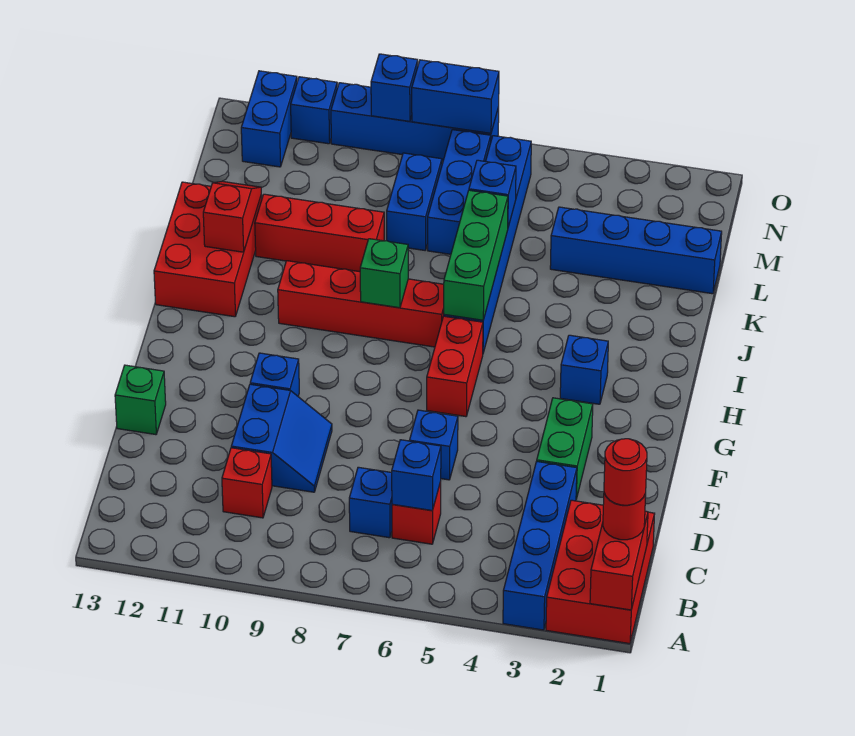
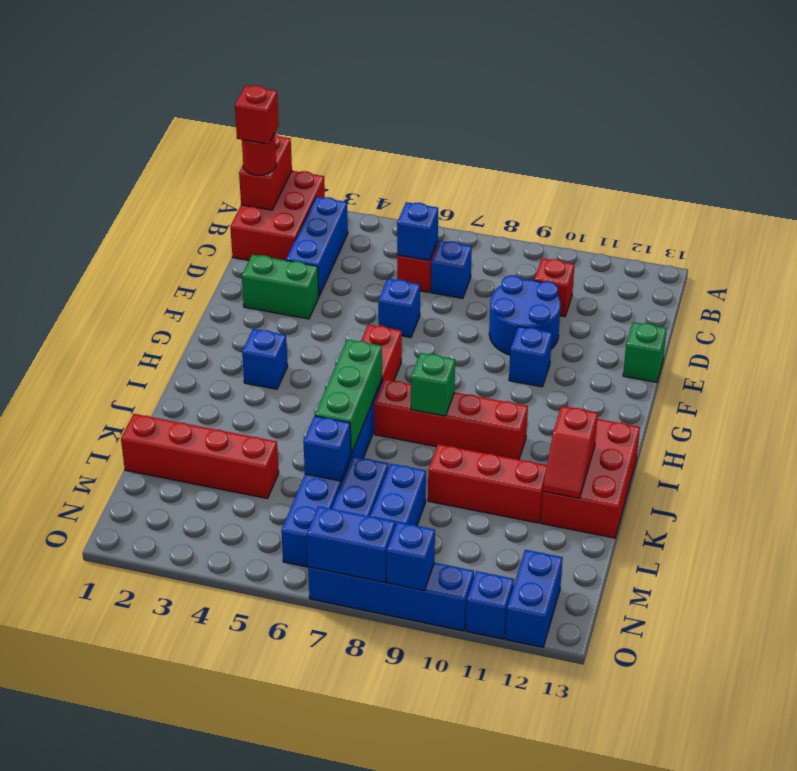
blue 1x4 brick [503,461,577,630] -> blue 1x3 brick [286,197,348,296]
red 1x1 round brick [604,439,647,505] -> red 1x1 brick [235,86,279,144]
blue 2x2 slope [231,384,332,492] -> blue 2x2 round brick [489,275,561,355]
green 1x2 brick [537,398,593,499] -> green 1x2 brick turned to [242,255,319,319]
blue 1x4 brick [550,207,722,294] -> red 1x4 brick [121,414,279,499]

